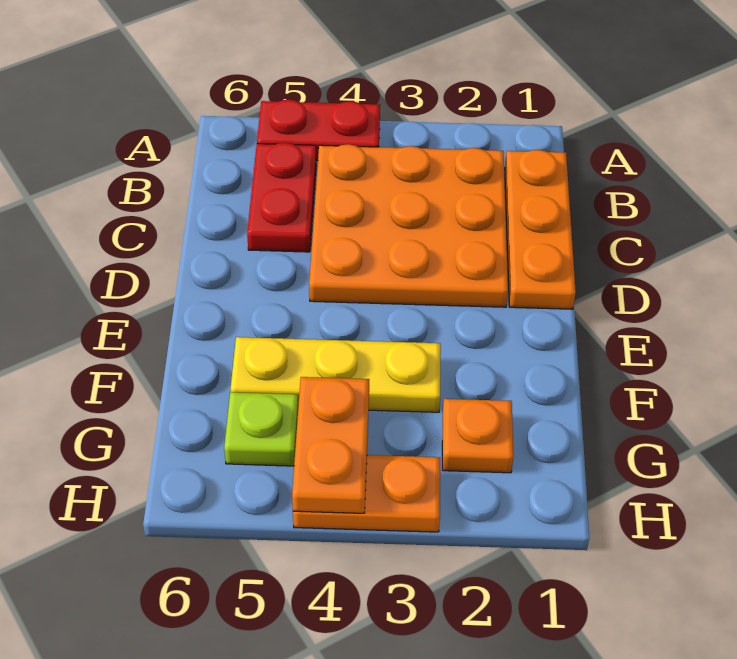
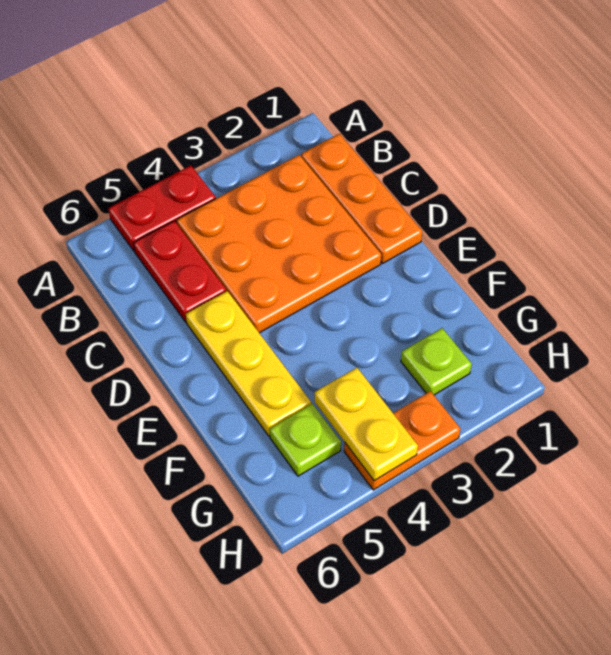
yellow 1x3 plate [230,337,441,412] -> yellow 1x3 plate turned to [186,291,311,436]
orange 1x1 plate [442,399,514,473] -> lime 1x1 plate [401,328,472,395]
orange 1x2 plate [292,377,369,513] -> yellow 1x2 plate [315,368,418,481]

